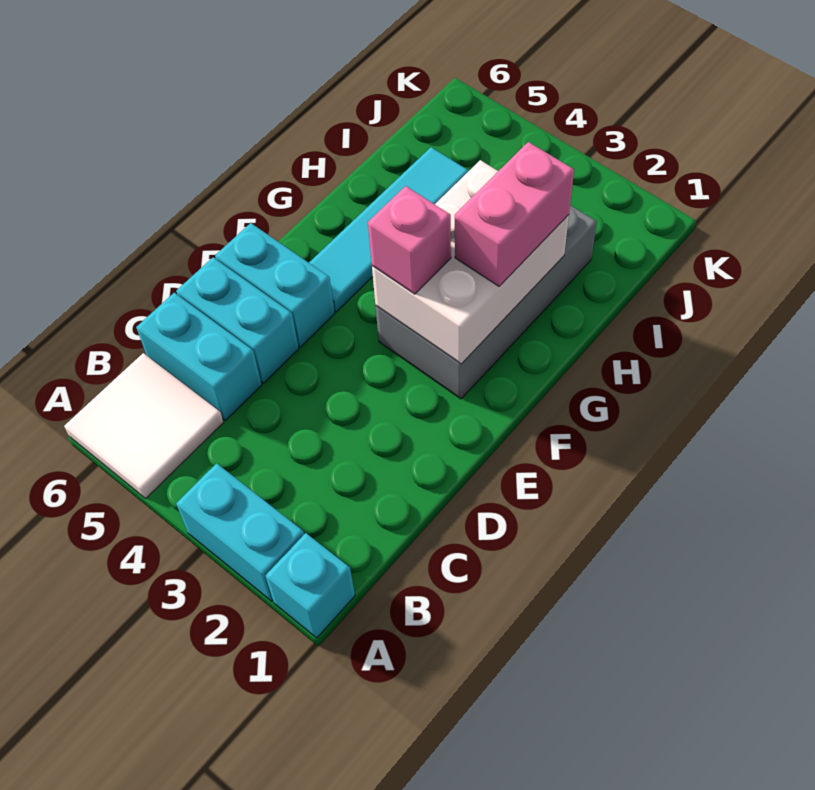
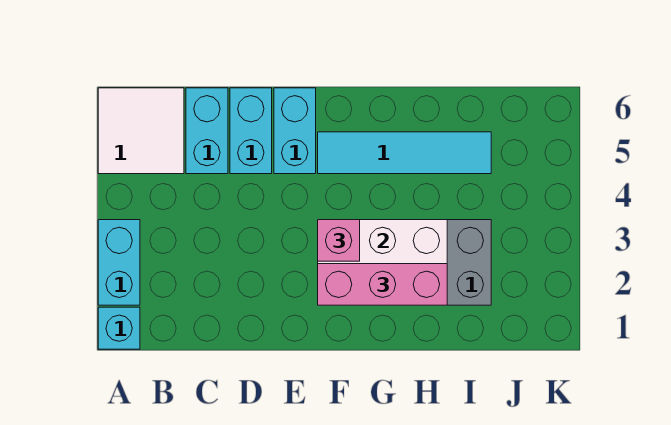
pink 1x2 brick [455,142,574,286] -> pink 1x3 brick [318,264,447,305]

